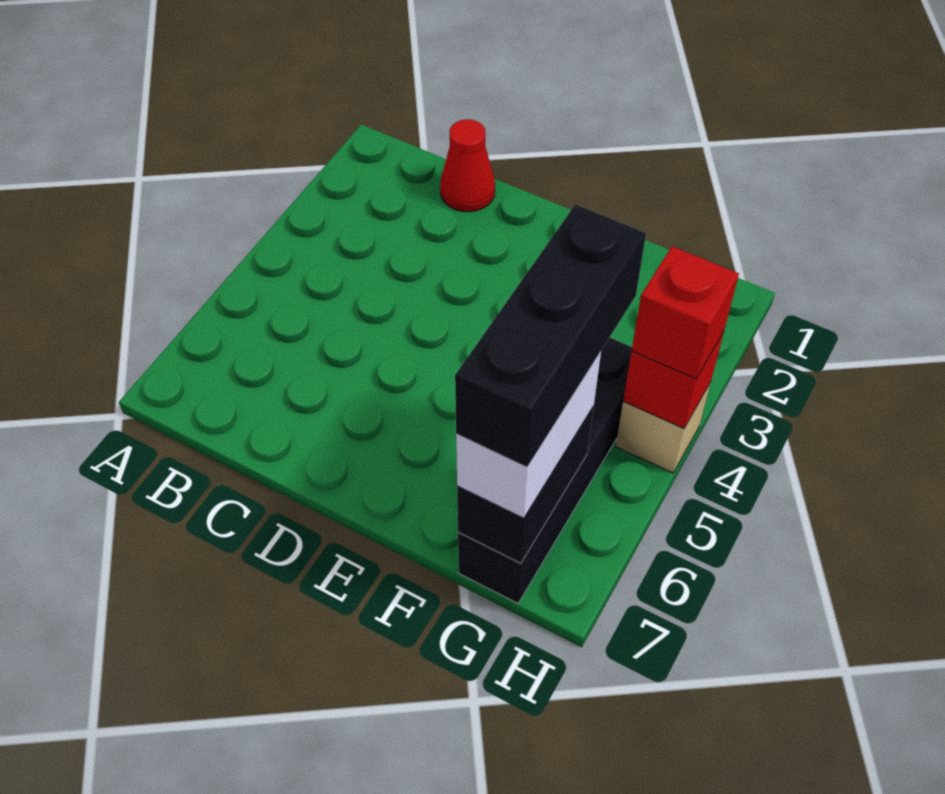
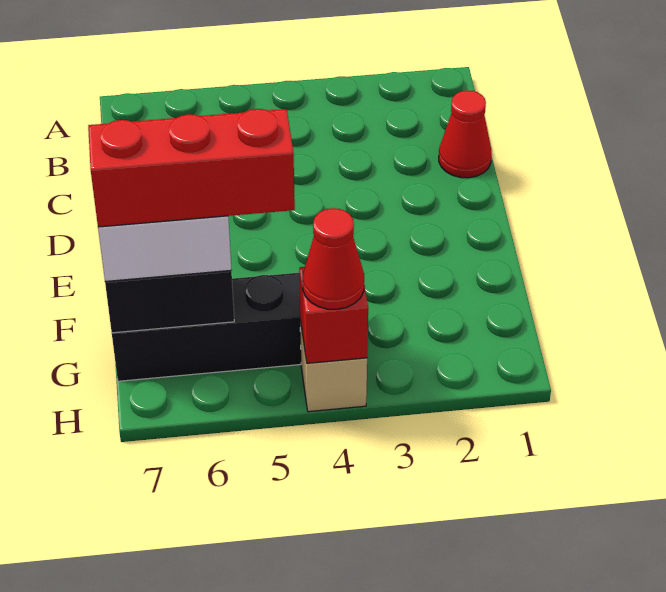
black 1x3 brick [455,204,646,467] -> red 1x3 brick [88,109,295,227]
red 1x1 brick [632,246,739,379] -> red 1x1 cone [302,208,364,309]

